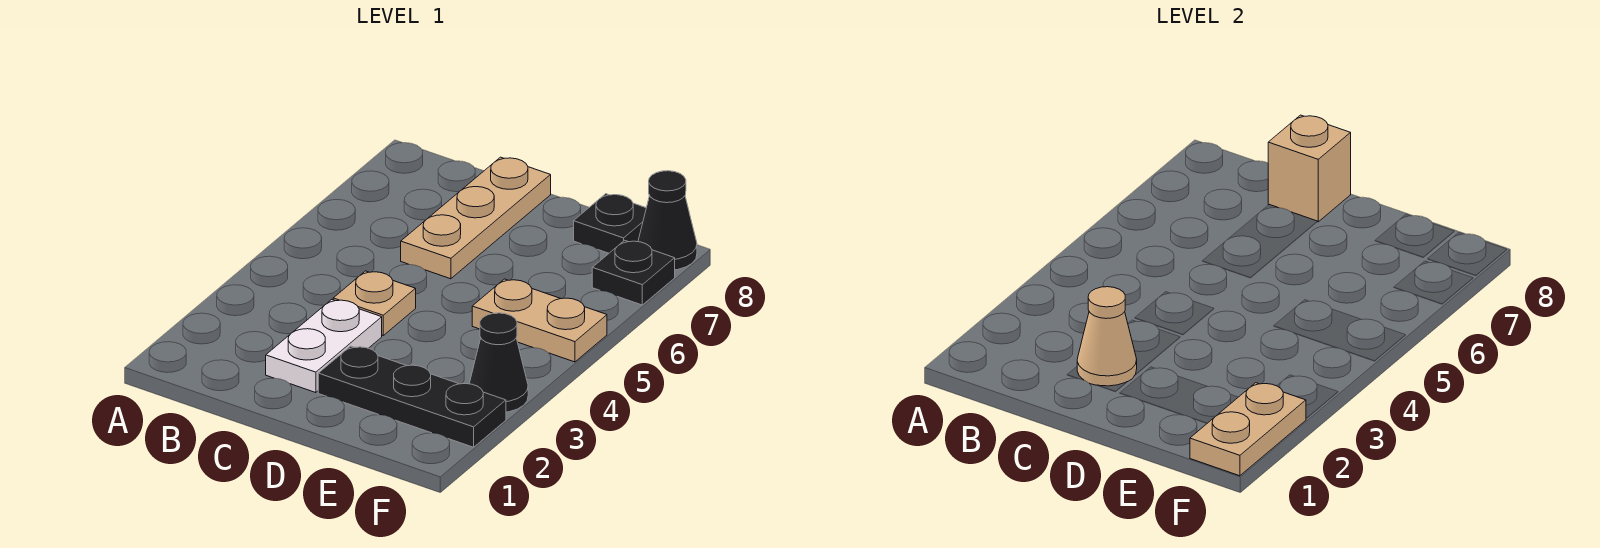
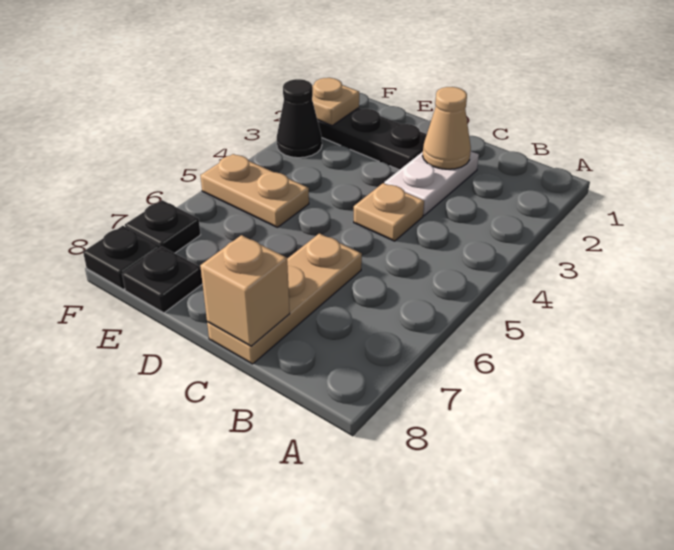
tan 1x2 plate [1190,383,1306,476] -> tan 1x1 plate [312,78,359,126]
black 1x1 cone [638,171,697,270] -> black 1x1 plate [83,226,160,289]

